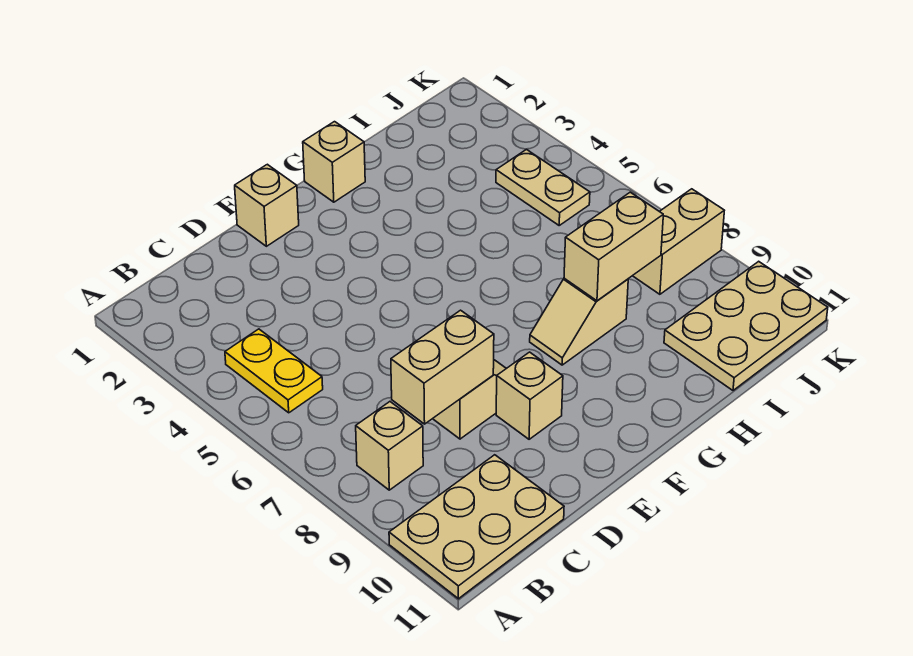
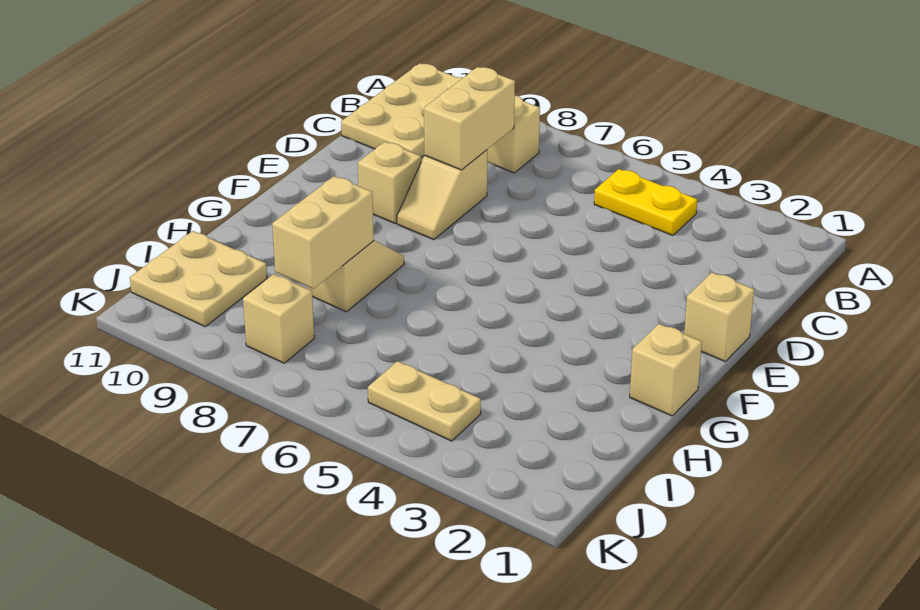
tan 2x3 plate [664,261,828,390] -> tan 2x2 plate [130,231,267,327]
tan 1x2 brick [633,189,724,294] -> tan 1x1 brick [243,274,314,363]

